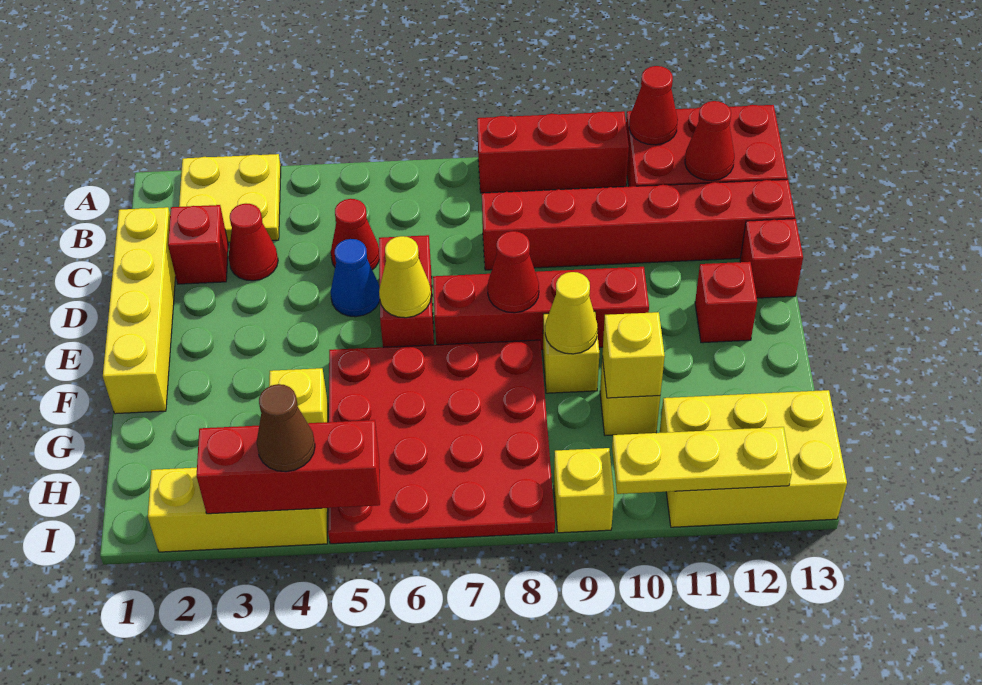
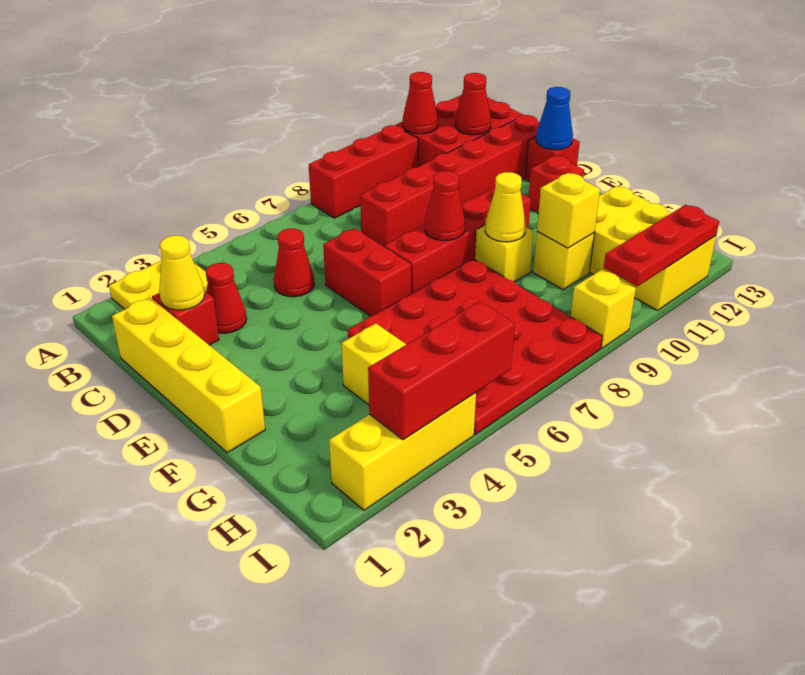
blue 1x1 cone [331,239,380,317] -> blue 1x1 cone moved to [536,87,573,150]
yellow 1x1 cone [379,236,431,318] -> yellow 1x1 cone moved to [159,235,205,310]
yellow 2x3 brick [660,390,847,527] -> yellow 2x3 brick turned to [589,186,716,310]
brown 1x1 cone [257,384,315,472] -> none
yellow 1x3 plate [612,427,792,494] -> red 1x3 plate [604,205,719,286]

